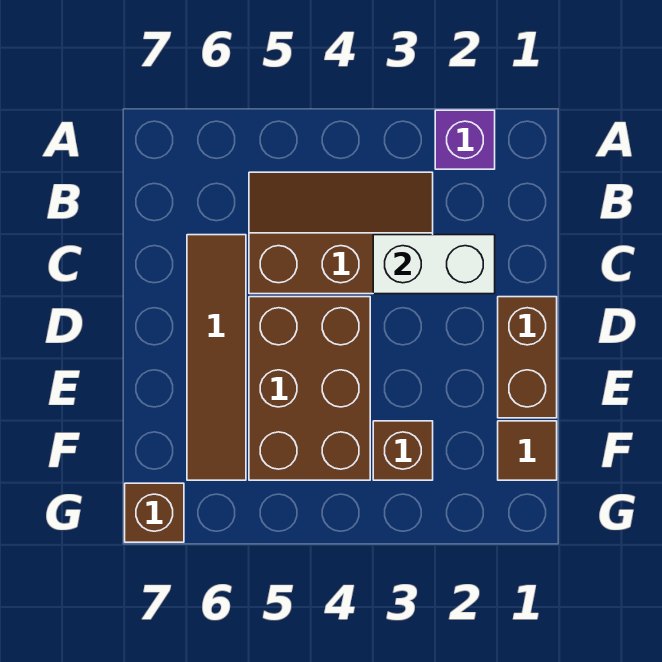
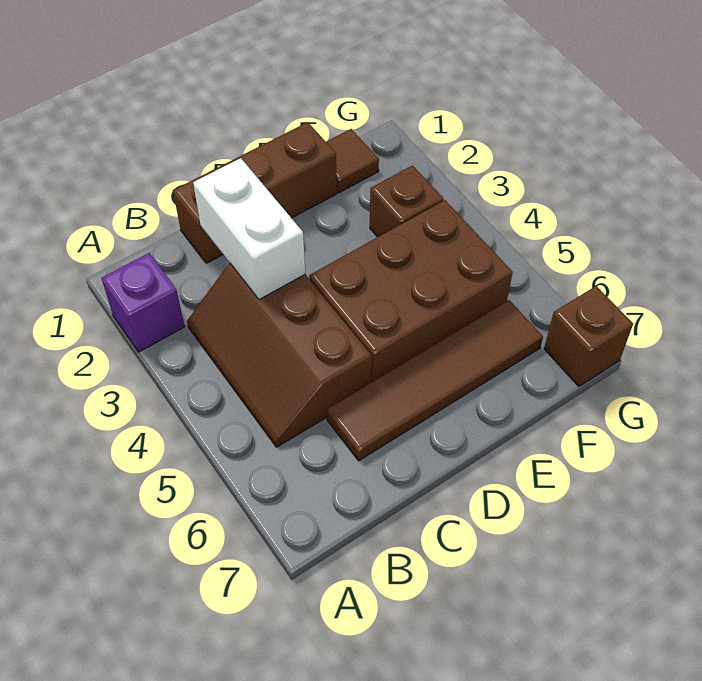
brown 1x2 brick [498,297,557,418] -> brown 1x3 brick [173,122,337,263]

